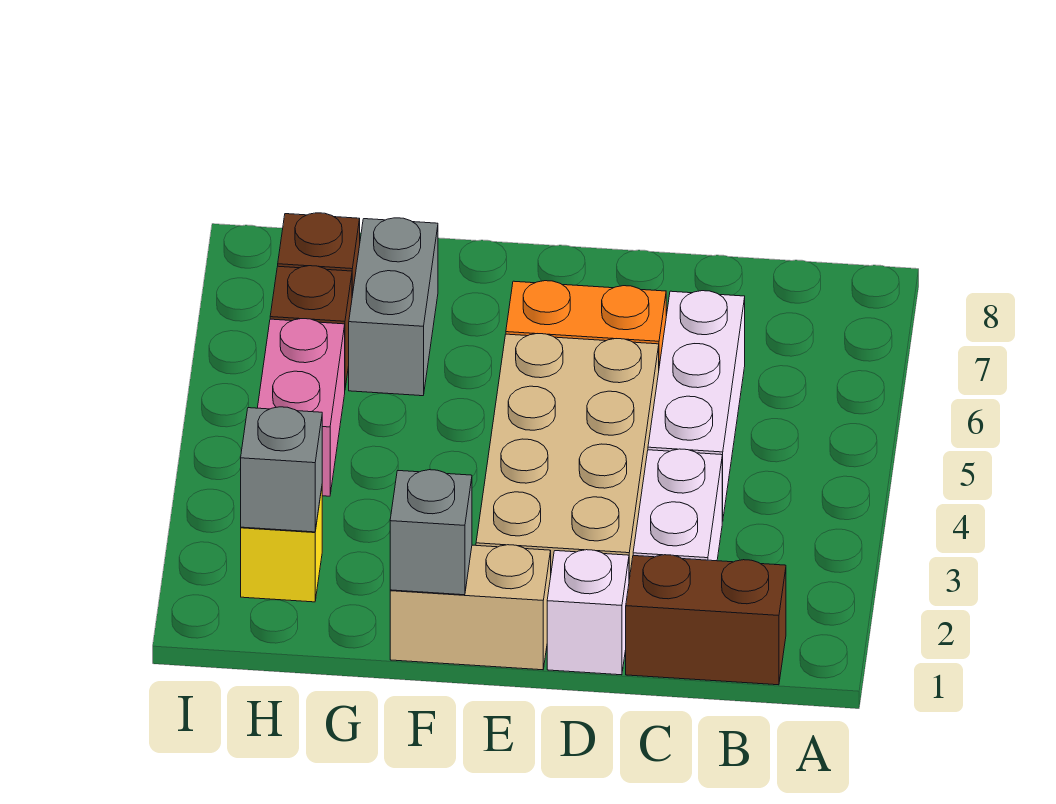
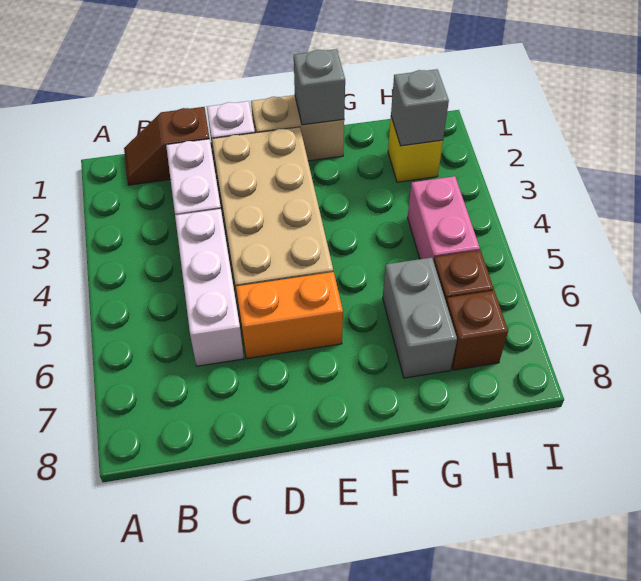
brown 1x2 brick [626,555,786,685] -> brown 1x2 slope [124,107,210,185]

